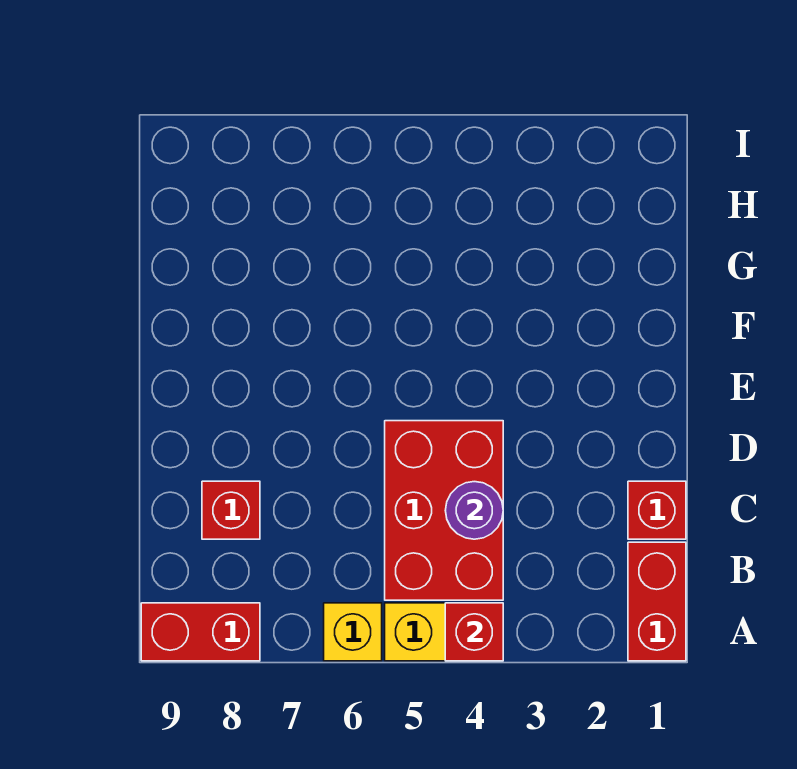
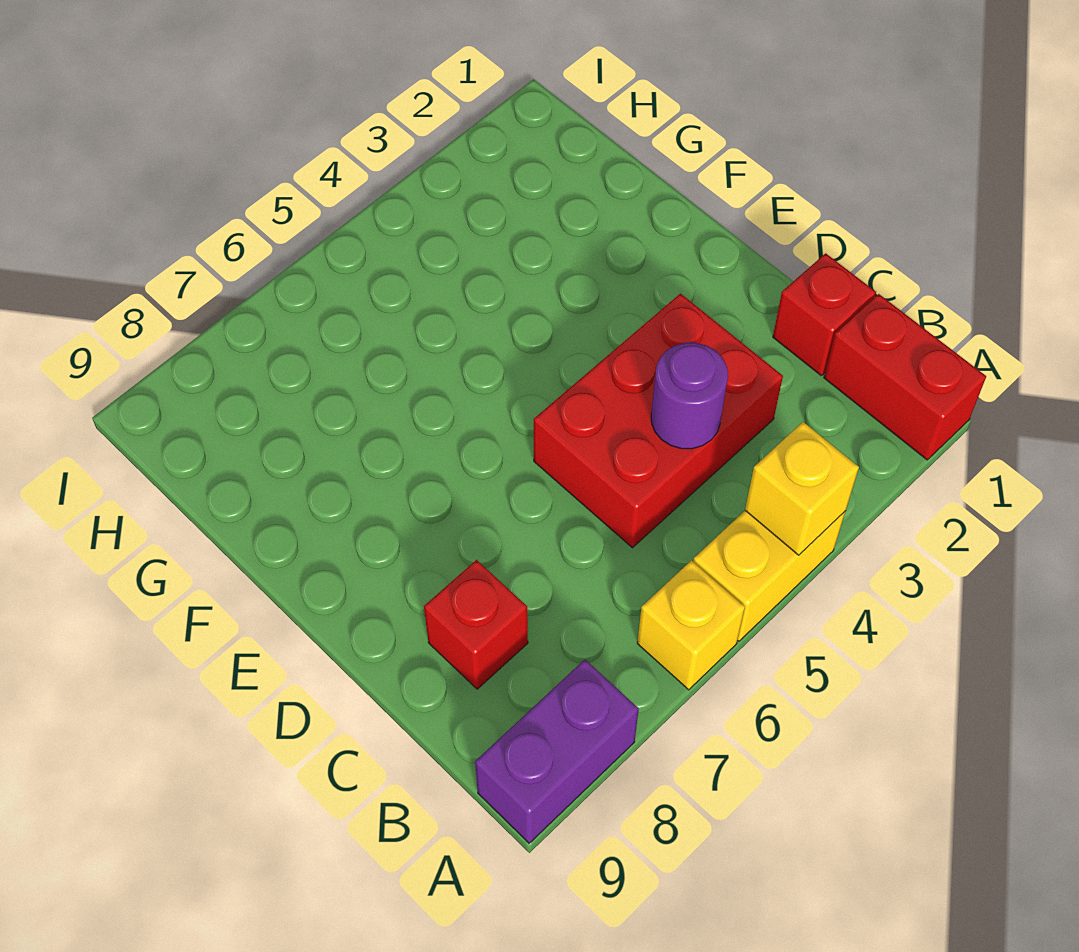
red 1x1 brick [445,603,503,661] -> yellow 1x1 brick [745,422,859,555]
red 1x2 brick [141,603,260,661] -> purple 1x2 brick [475,660,639,843]
red 2x3 brick [385,421,503,600] -> red 2x3 brick turned to [534,294,783,548]

